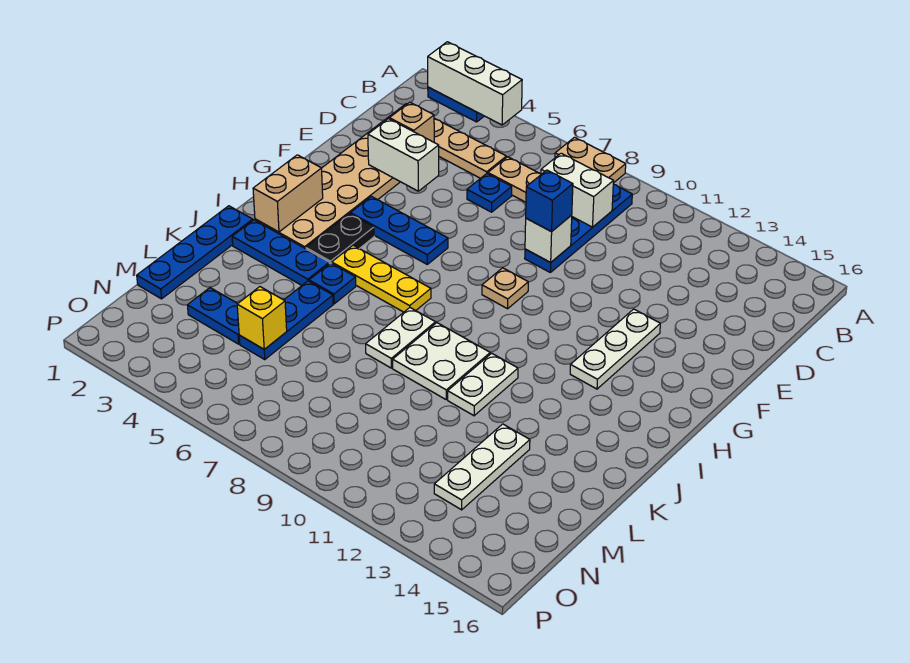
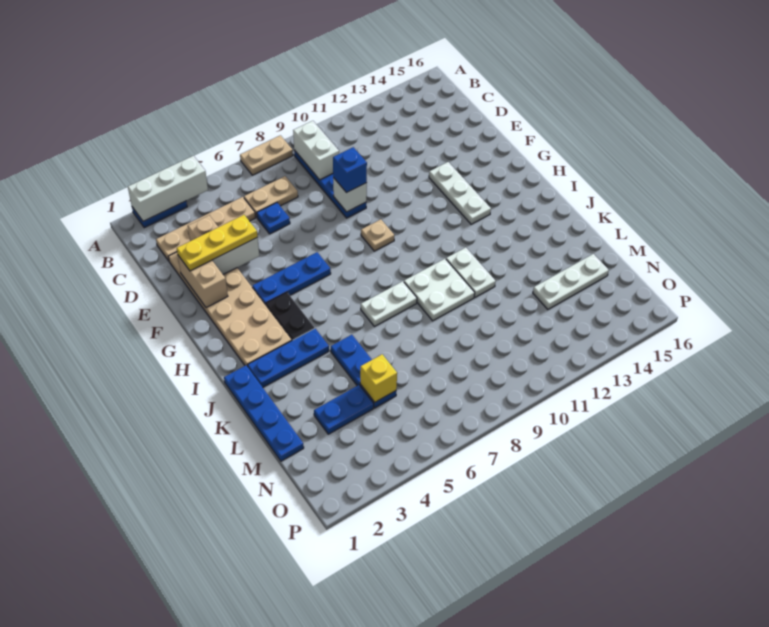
white 1x2 brick [541,153,613,227] -> white 1x2 brick turned to [293,121,339,180]
tan 1x2 brick [253,155,323,232] -> tan 1x2 brick moved to [178,256,228,308]
yellow 1x3 plate [332,245,431,312] -> yellow 1x3 plate moved to [177,215,258,271]
blue 1x1 plate [309,263,356,304] -> none
white 1x2 plate [366,308,436,368] -> white 1x2 plate turned to [361,281,417,327]
white 1x3 plate [434,424,530,510] -> white 1x3 plate turned to [533,254,609,309]

